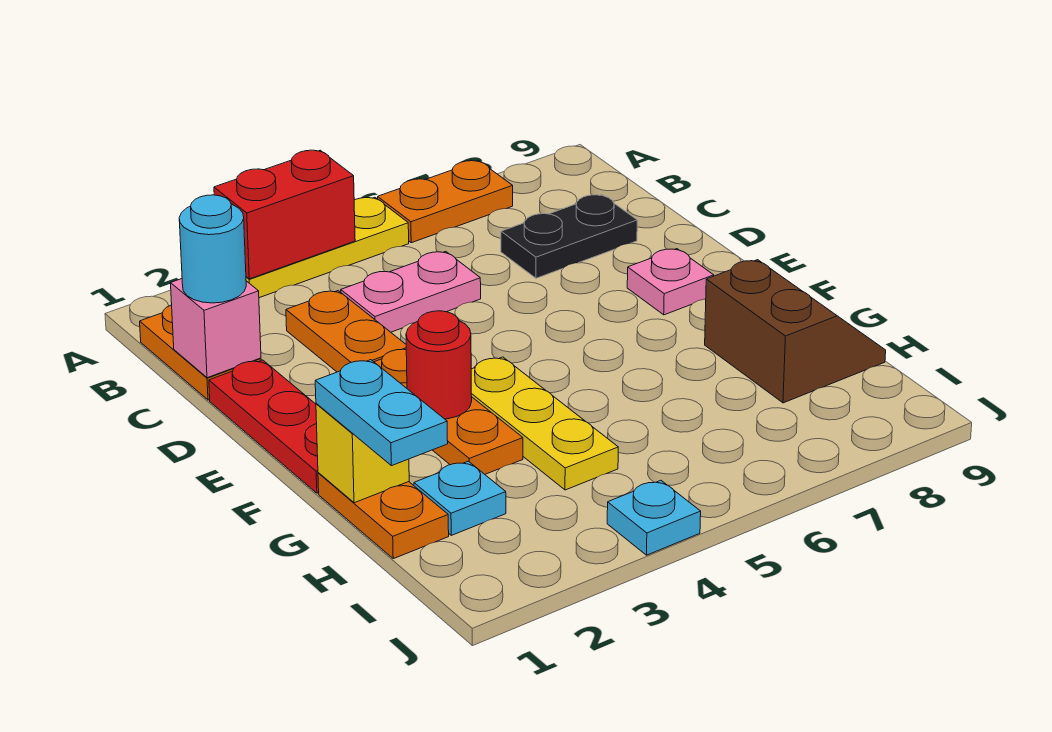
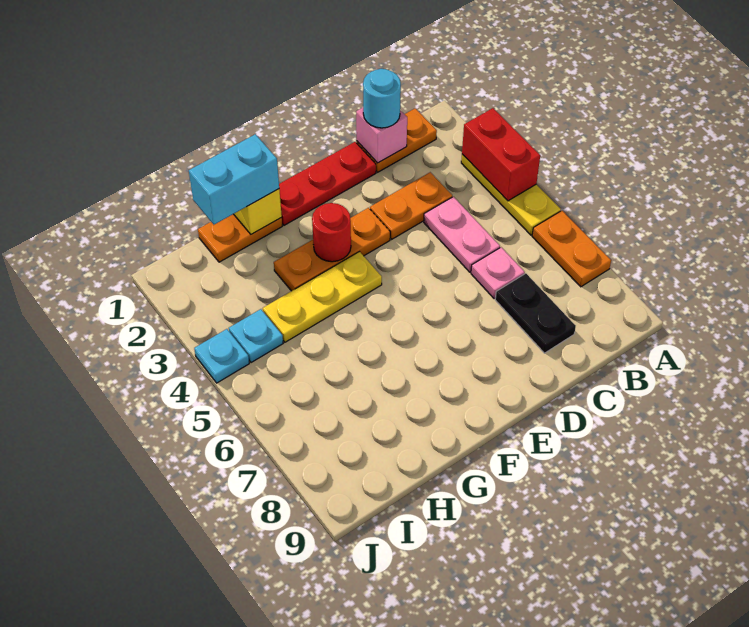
pink 1x1 plate [627,249,714,315] -> pink 1x1 plate moved to [471,247,525,299]
cyan 1x2 plate [315,360,448,466] -> cyan 1x2 brick [189,134,279,224]
brown 2x2 slope [705,260,886,403] -> none
cyan 1x1 plate [414,461,506,535] -> cyan 1x1 plate moved to [229,309,283,363]

